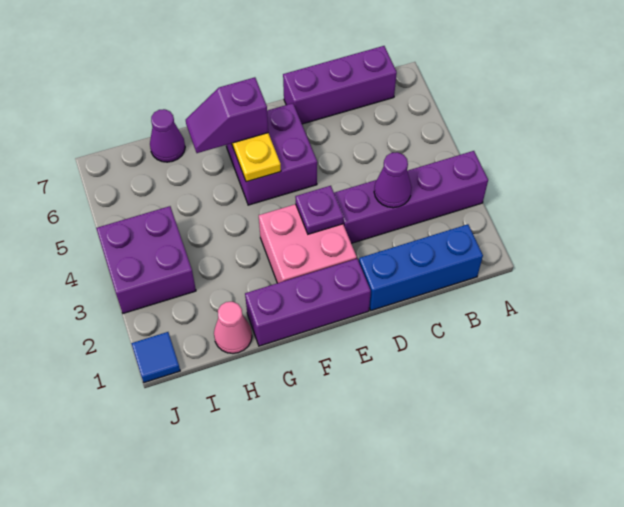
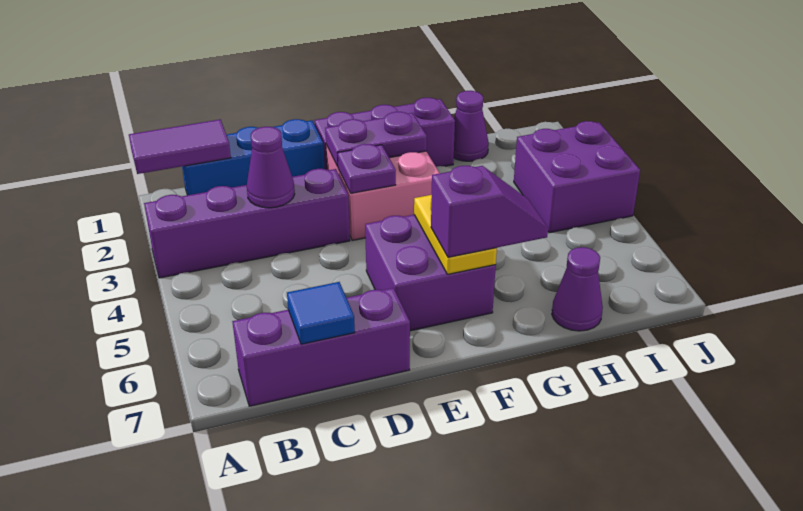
none -> purple 1x2 tile [129,119,231,174]
none -> purple 1x2 plate [325,112,427,166]
pink 1x1 cone [214,302,252,353] -> purple 1x1 cone [454,91,489,161]
blue 1x1 tile [131,332,180,383] -> blue 1x1 tile moved to [287,282,355,344]

